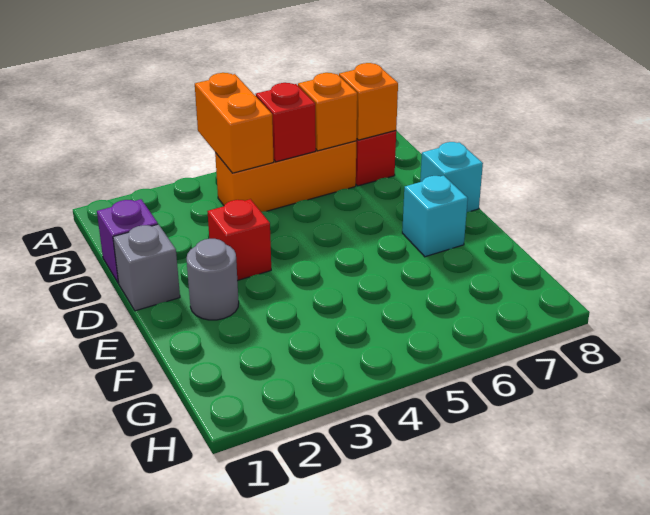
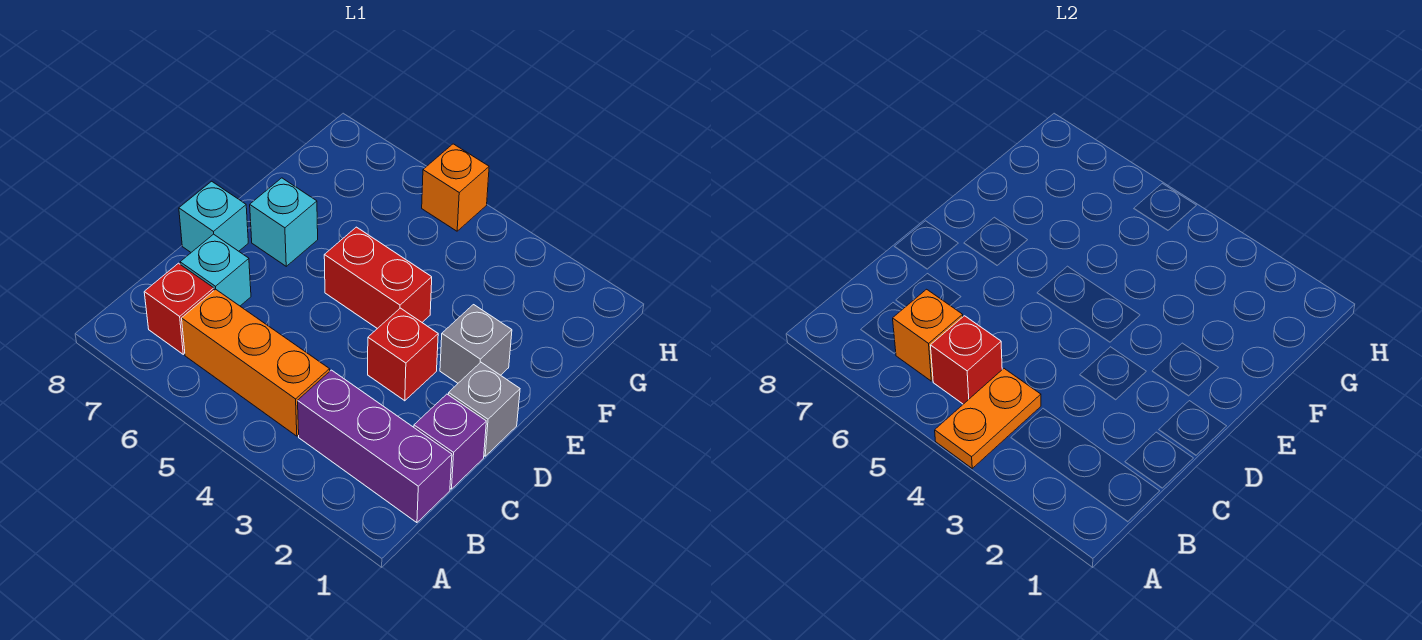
orange 1x2 brick [195,73,274,173] -> orange 1x2 plate [935,369,1041,468]
none -> purple 1x3 brick [298,370,452,523]
orange 1x1 brick [339,63,398,140] -> orange 1x1 brick moved to [422,144,489,231]
none -> cyan 1x1 brick [180,234,251,306]
grey 1x1 round brick [187,239,239,320] -> grey 1x1 brick [440,305,512,383]
none -> red 1x2 brick [324,227,432,329]

